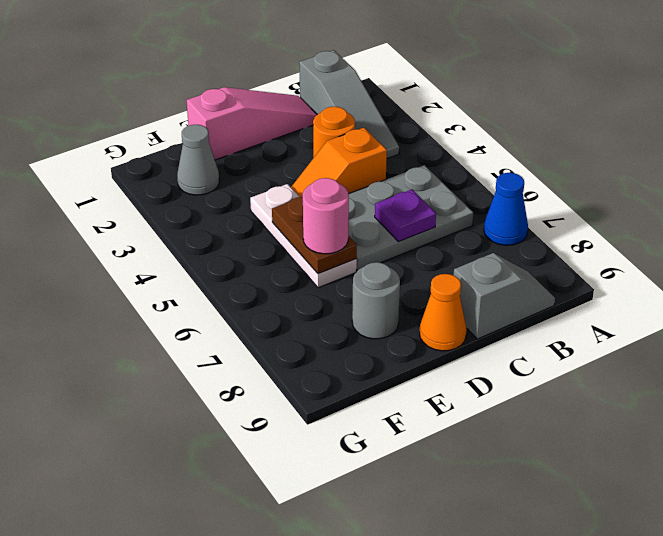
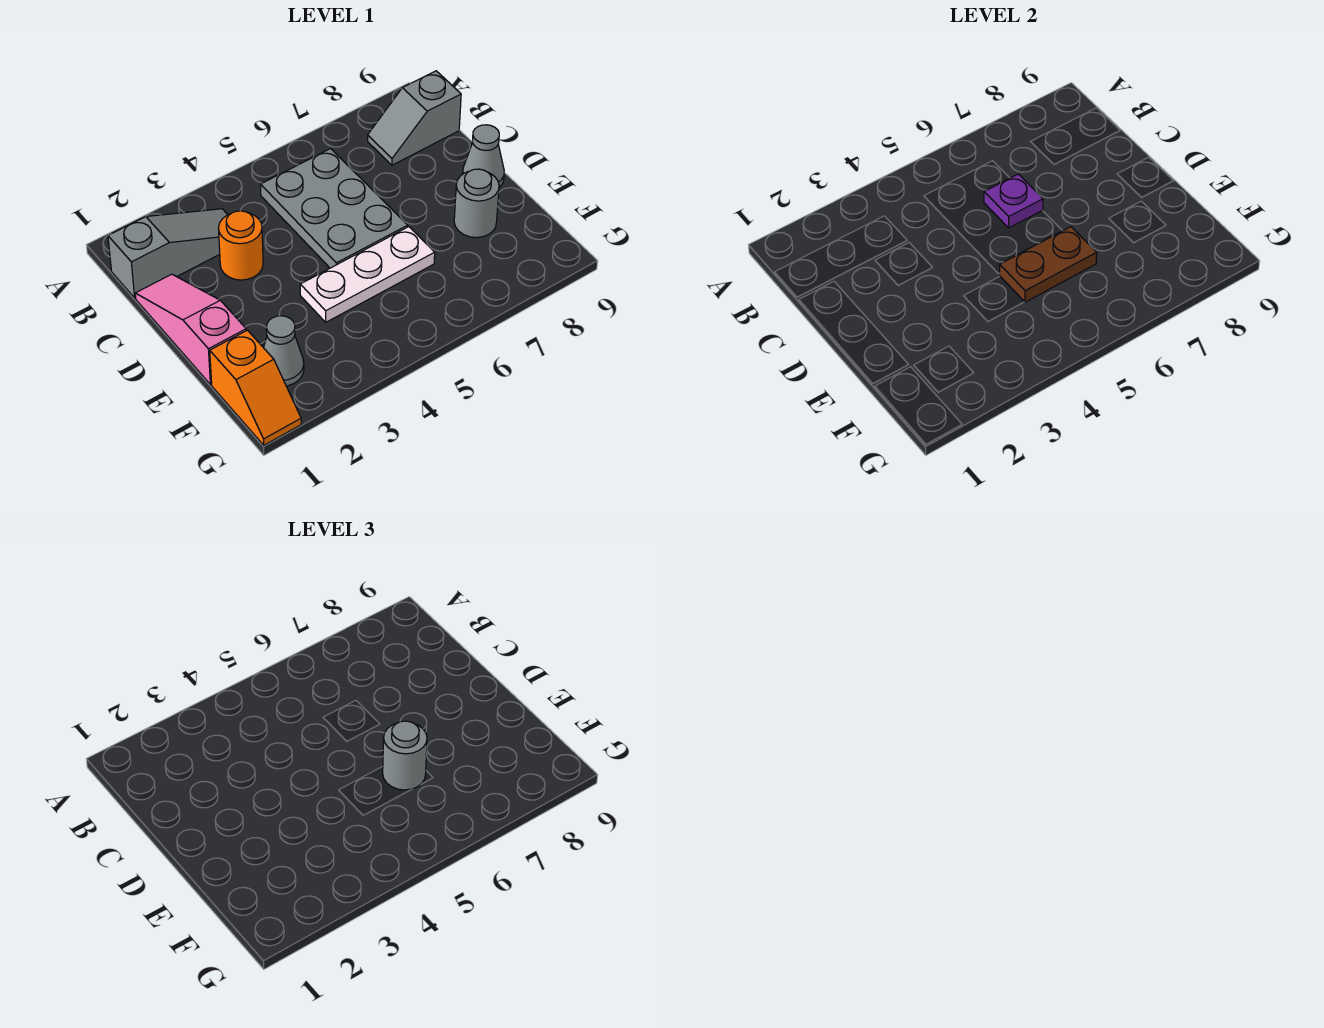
blue 1x1 cone [484,173,528,245] -> none
grey 1x2 slope [454,253,555,339] -> grey 1x2 slope turned to [368,71,461,165]
orange 1x2 slope [291,128,387,197] -> orange 1x2 slope moved to [210,330,301,445]
orange 1x1 cone [420,274,467,351] -> grey 1x1 cone [463,125,504,187]
pink 1x1 round brick [303,178,349,254] -> grey 1x1 round brick [383,721,427,790]

